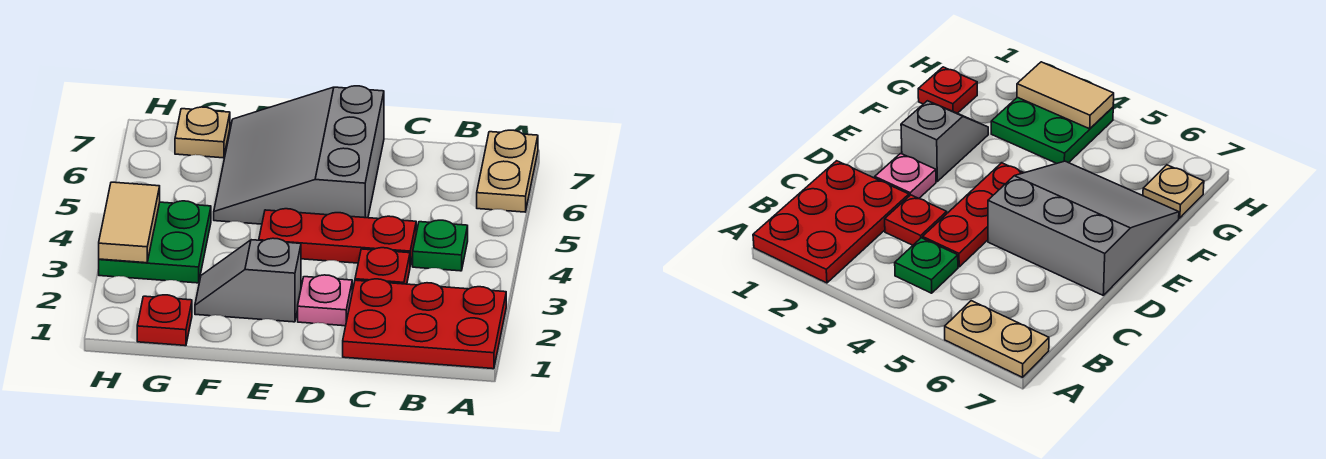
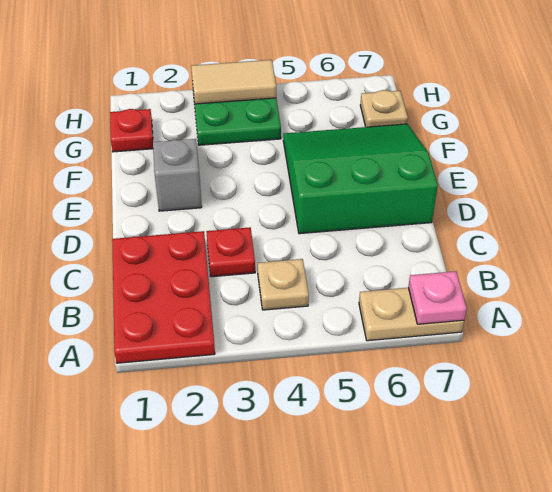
green 1x1 plate [413,220,468,271] -> tan 1x1 plate [258,259,309,310]
red 1x3 plate [259,209,416,266] -> none
pink 1x1 plate [298,275,352,326] -> pink 1x1 plate moved to [408,271,467,324]
grey 3x3 slope [214,86,384,224] -> green 3x3 slope [283,124,438,234]

